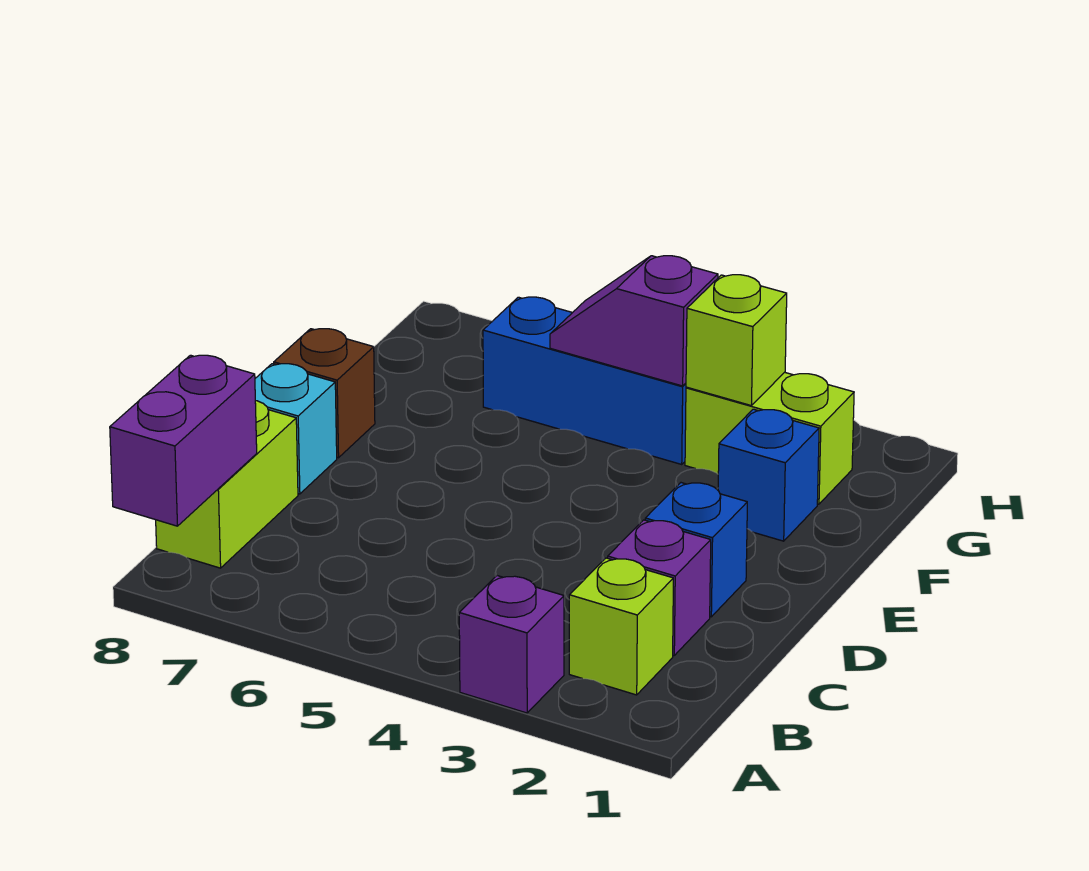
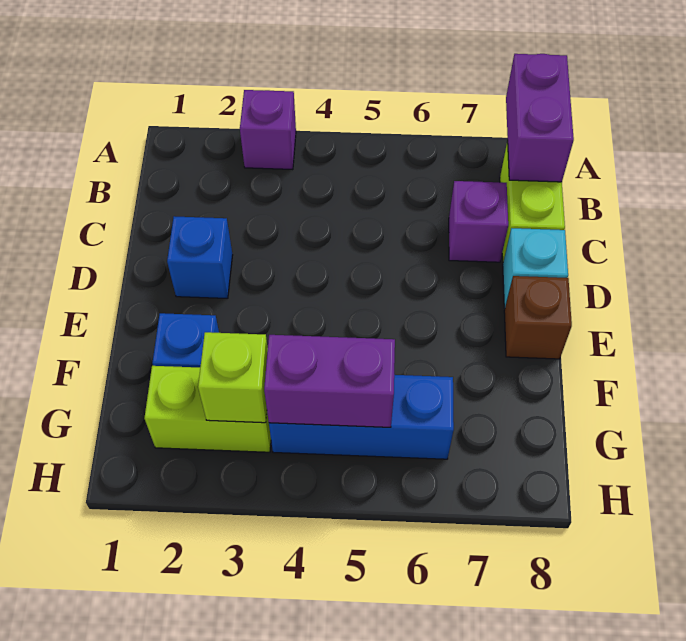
lime 1x1 brick [569,558,673,695] -> none
purple 1x1 brick [608,520,711,655] -> purple 1x1 brick moved to [449,181,508,262]
purple 1x2 slope [550,256,718,386] -> purple 1x2 brick [264,335,395,427]

